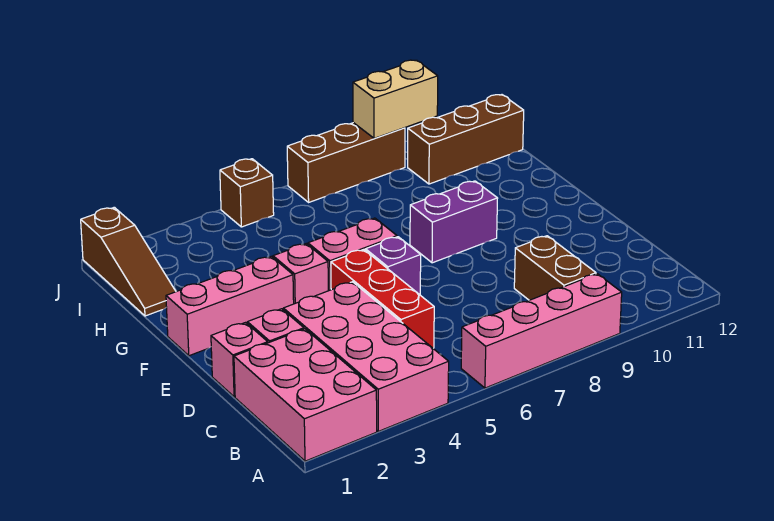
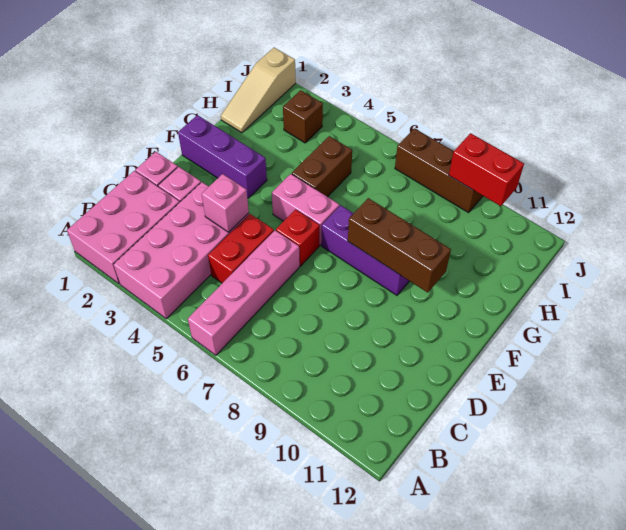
pink 1x4 brick [461,274,622,388] -> pink 1x4 brick turned to [188,231,300,355]
brown 1x2 brick [514,236,596,300] -> brown 1x2 brick moved to [292,136,352,197]
red 1x3 brick [331,250,434,348] -> red 1x2 brick [208,214,274,283]
purple 1x1 brick [366,237,421,295] -> red 1x1 brick [276,210,320,266]
pink 1x3 brick [166,256,294,356] -> purple 1x3 brick [178,115,267,198]
pink 1x1 brick [273,244,328,304] -> pink 1x1 brick moved to [202,174,249,232]
purple 1x2 brick [410,181,498,263] -> purple 1x3 brick [321,205,409,295]
brown 1x3 slope [81,207,176,316] -> tan 1x3 slope [221,48,296,133]
brown 1x3 brick [408,95,524,184] -> brown 1x3 brick moved to [348,198,451,293]
brown 1x1 brick [220,159,274,227] -> brown 1x1 brick moved to [283,90,323,143]
tan 1x2 brick [353,60,438,138] -> red 1x2 brick [449,133,524,206]

